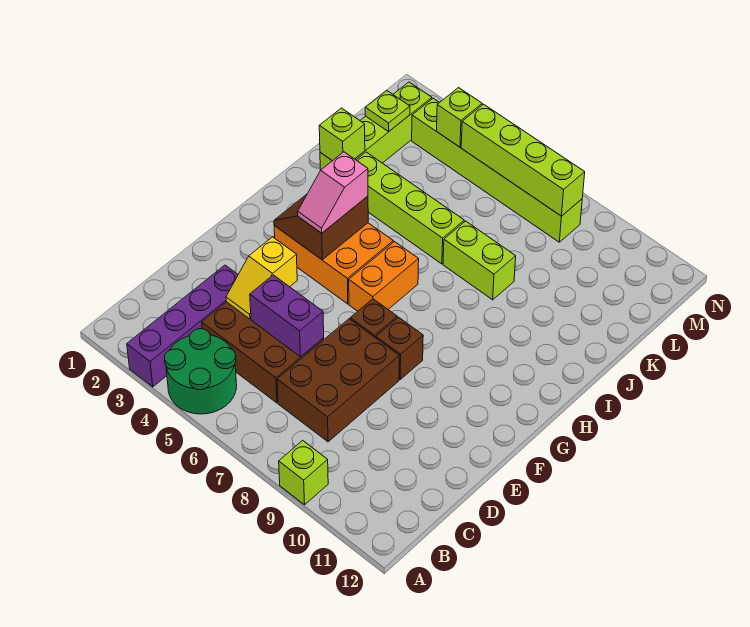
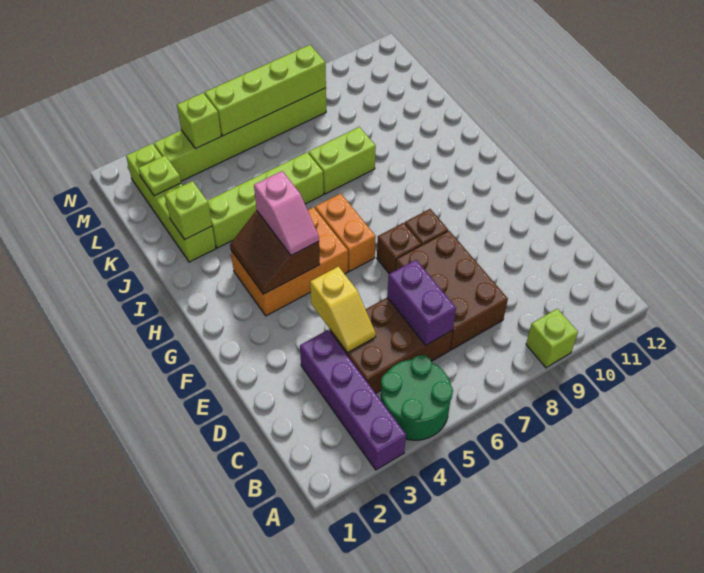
purple 1x2 brick [250,275,324,357] -> purple 1x2 brick turned to [387,260,456,345]

